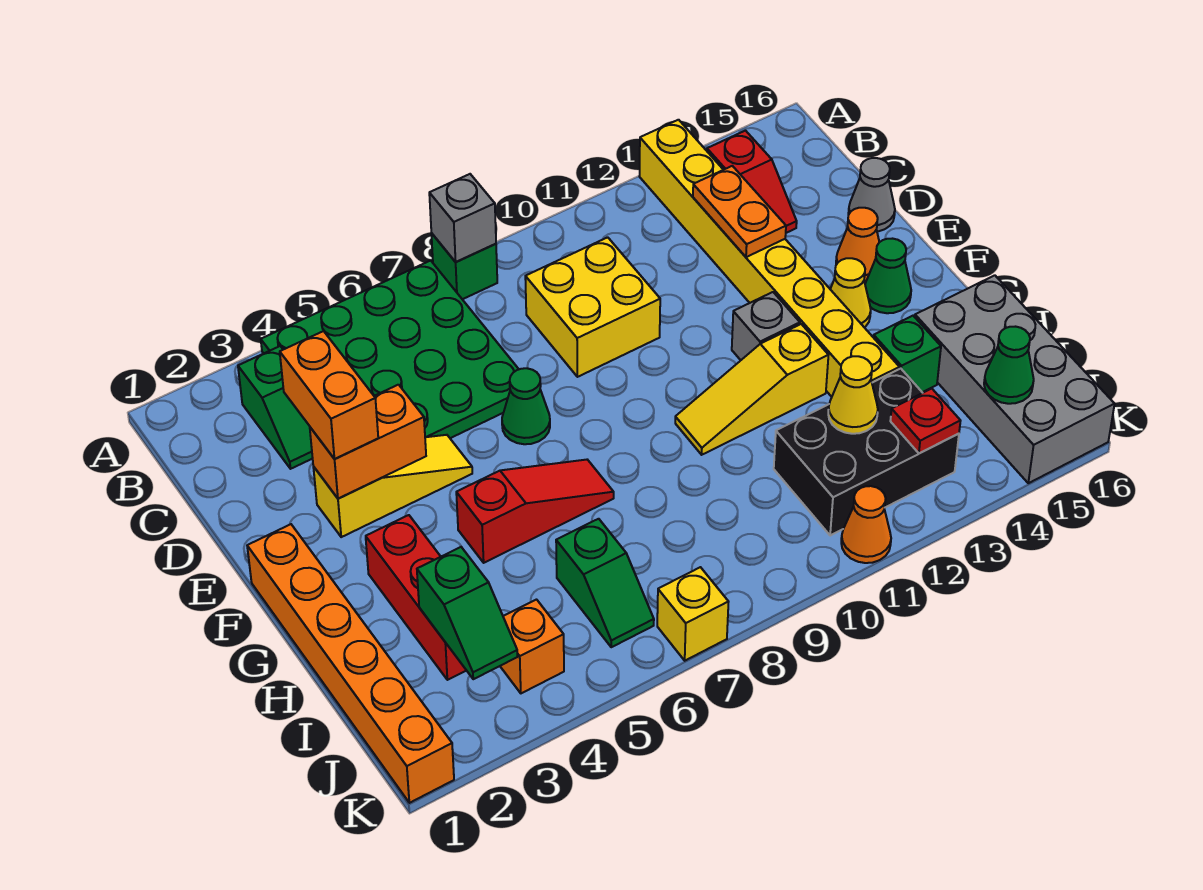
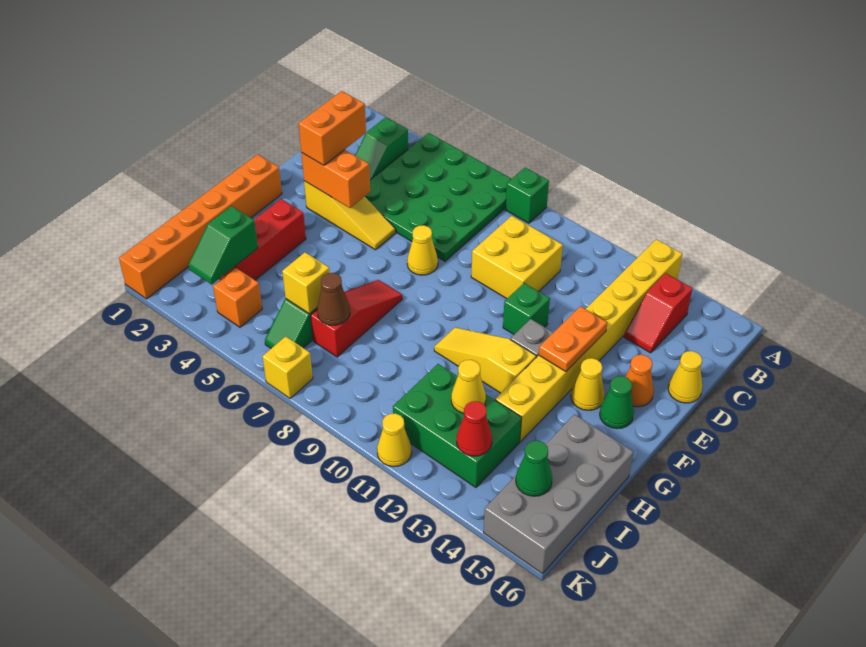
grey 1x1 brick [429,174,496,262] -> none
orange 1x2 plate [693,166,786,257] -> orange 1x2 plate moved to [539,306,607,372]
grey 1x1 cone [848,158,895,232] -> yellow 1x1 cone [668,351,702,403]
green 1x1 cone [502,368,550,444] -> yellow 1x1 cone [407,225,438,275]
red 1x3 slope [456,460,614,563] -> red 1x3 slope turned to [311,280,402,357]
green 1x1 brick [874,316,941,392] -> green 1x1 brick moved to [503,283,550,334]
none -> yellow 1x1 brick [282,252,330,314]
none -> brown 1x1 cone [317,273,350,325]
black 2x3 brick [774,369,959,536] -> green 2x3 brick [393,364,522,487]
red 1x1 plate [890,389,960,453] -> red 1x1 cone [457,401,492,456]
orange 1x1 cone [841,486,891,563] -> yellow 1x1 cone [377,413,412,467]

